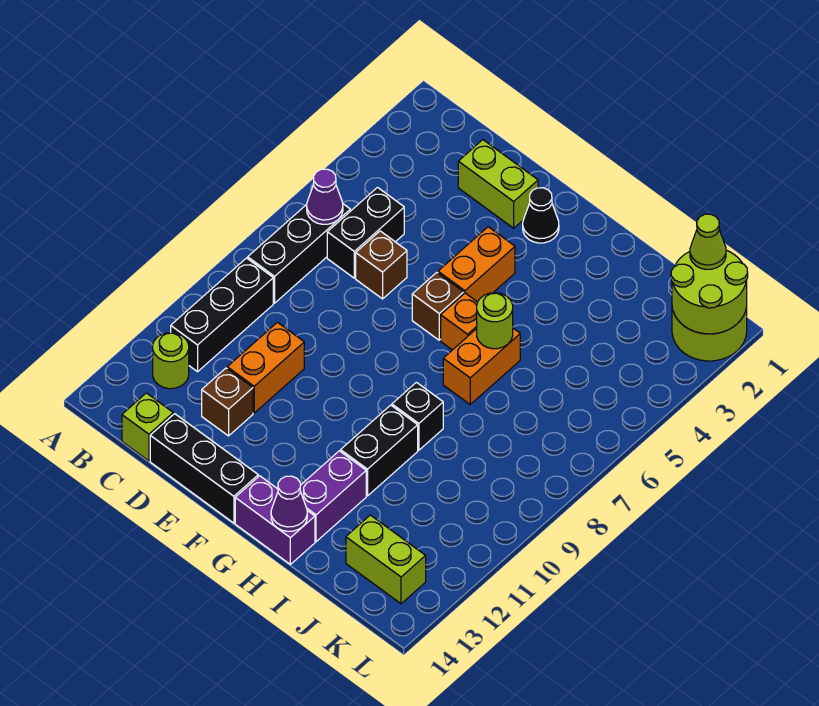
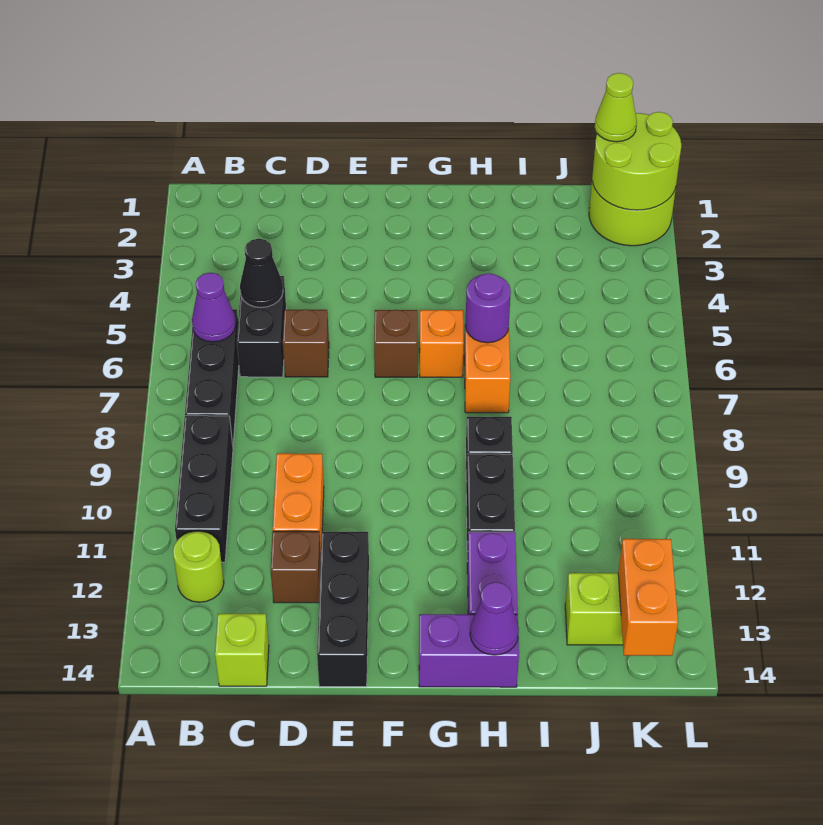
lime 1x2 brick [458,140,538,228] -> none
black 1x3 brick [150,414,258,523] -> black 1x3 brick turned to [317,532,369,687]
black 1x1 cone [523,188,559,243] -> black 1x1 cone moved to [240,239,283,308]
orange 1x2 brick [438,227,515,302] -> orange 1x2 brick moved to [618,539,678,656]
lime 1x1 round brick [477,293,513,349] -> purple 1x1 round brick [465,273,511,343]

